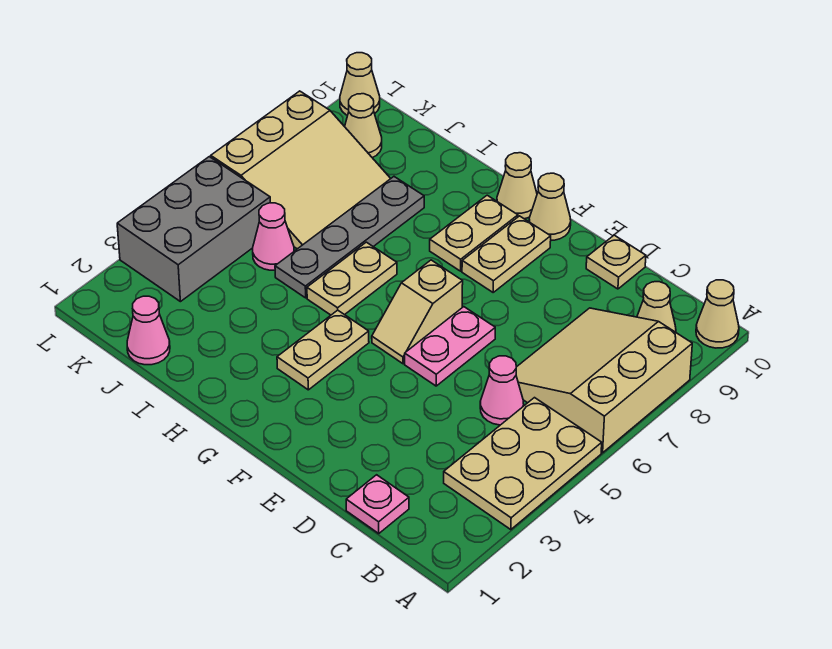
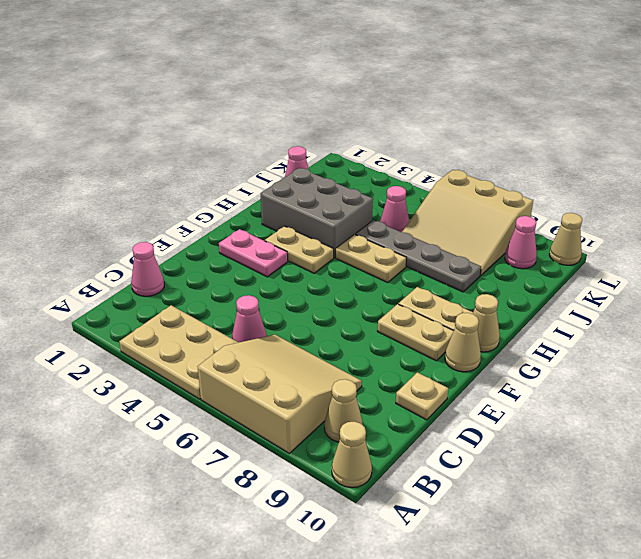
pink 1x1 plate [346,475,409,533] -> pink 1x1 cone [131,242,164,296]
pink 1x2 plate [405,307,495,386] -> pink 1x2 plate moved to [219,229,288,277]
tan 1x2 slope [372,260,463,364] -> none
grey 2x3 brick [117,157,270,302] -> grey 2x3 brick moved to [261,168,373,258]
tan 1x1 cone [345,94,382,158] -> pink 1x1 cone [505,216,537,269]

